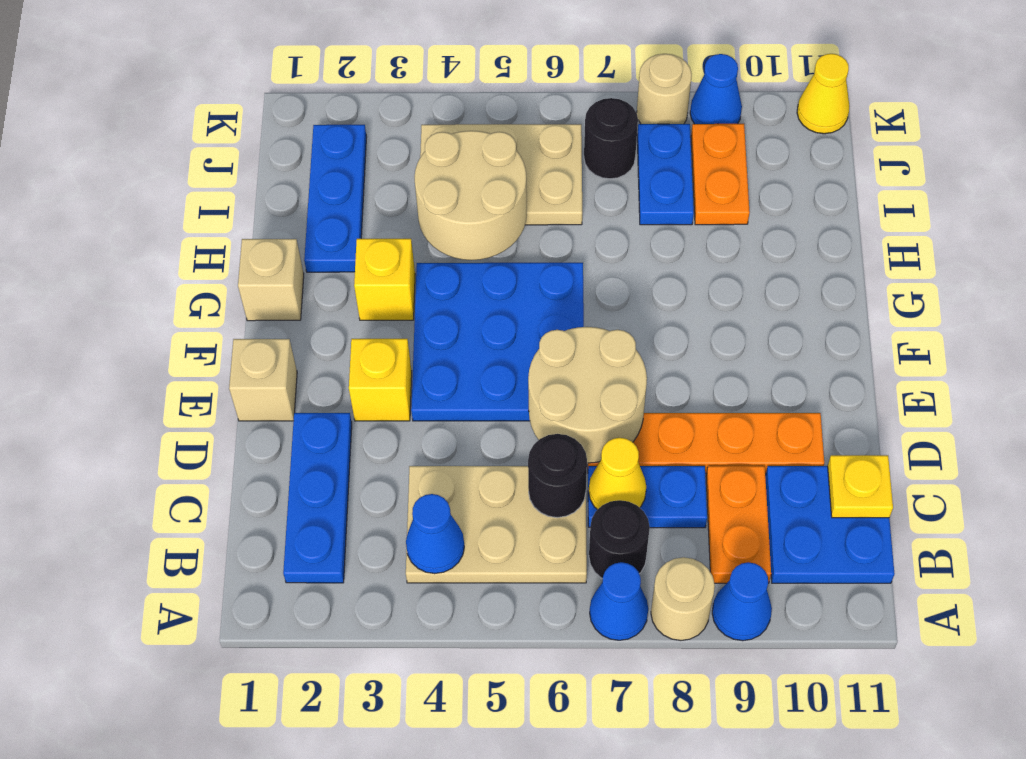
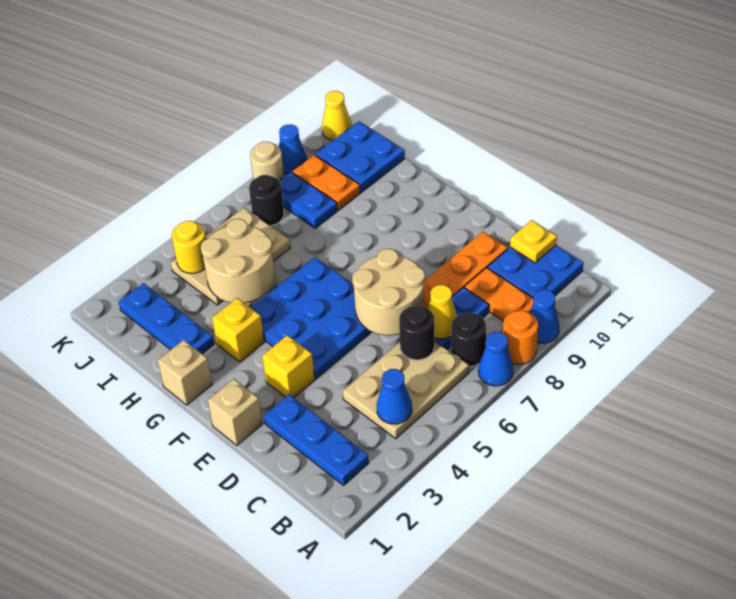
tan 1x1 round brick [651,557,715,640] -> orange 1x1 round brick [503,310,538,364]
none -> blue 2x2 plate [315,121,405,192]
none -> yellow 1x1 round brick [172,221,206,273]

